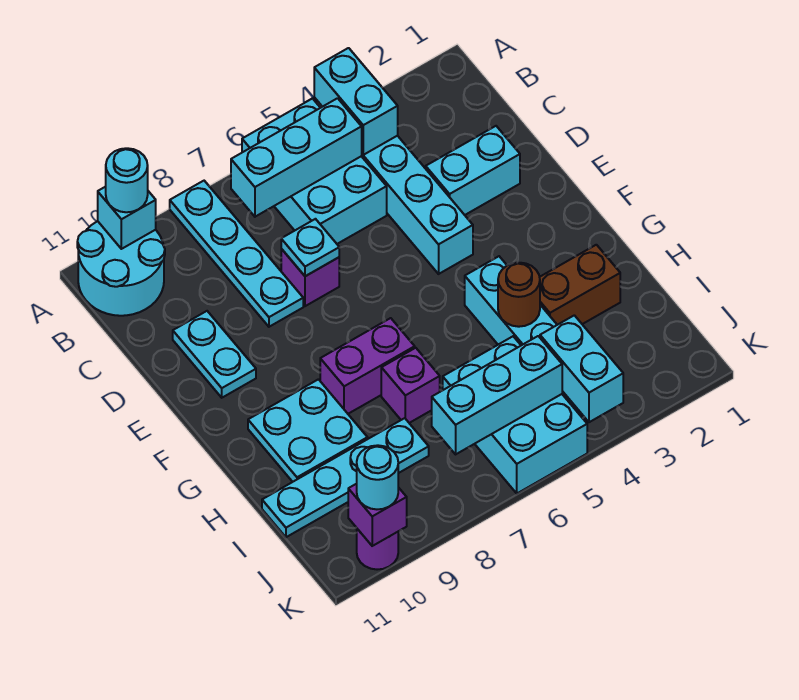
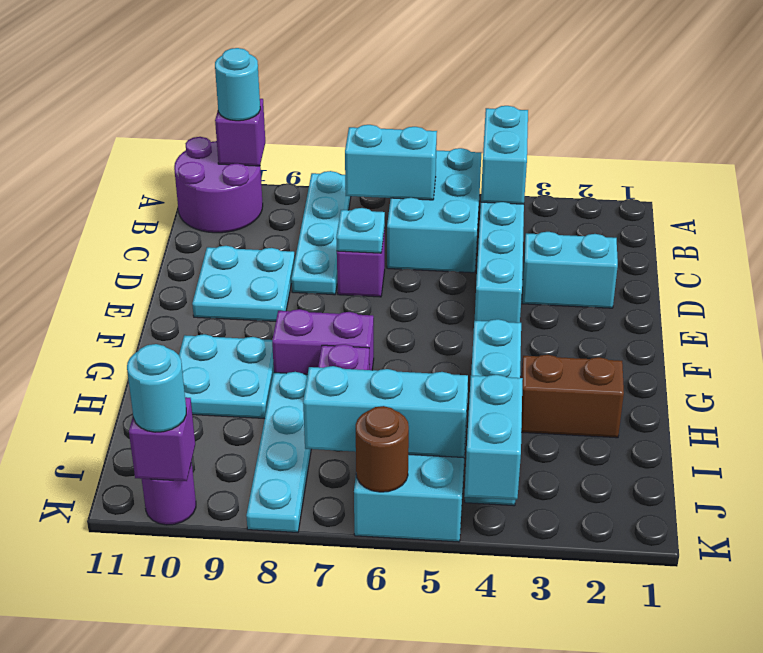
cyan 2x2 round brick [77,221,165,316] -> purple 2x2 round brick [174,137,263,233]
cyan 1x1 brick [98,187,156,249] -> purple 1x1 brick [215,99,265,166]
cyan 1x3 brick [231,98,362,217] -> cyan 1x2 brick [345,125,437,200]
cyan 1x2 plate [173,311,256,398] -> cyan 2x2 plate [192,246,295,321]
brown 1x1 round brick [498,263,540,327] -> brown 1x1 round brick moved to [356,406,409,492]
cyan 1x4 plate [262,418,429,537] -> cyan 1x4 plate turned to [246,372,311,532]

